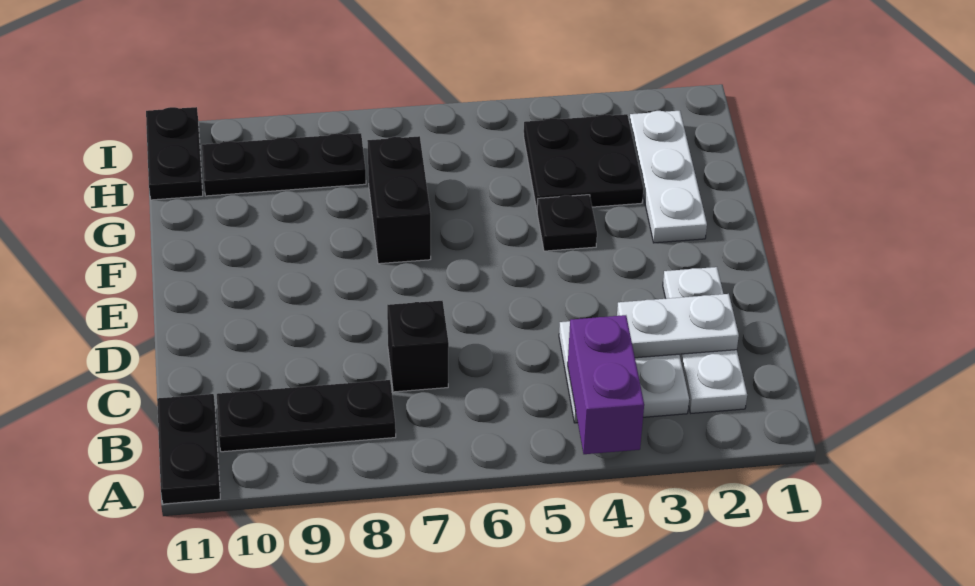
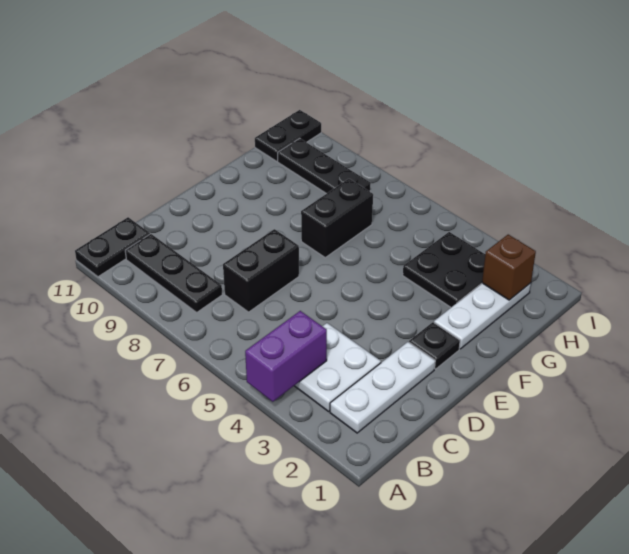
white 1x2 plate [617,294,739,358] -> none
black 1x1 brick [387,301,449,392] -> black 1x2 brick [223,229,299,312]
black 1x1 plate [537,195,597,251] -> black 1x1 plate moved to [409,322,460,369]
none -> brown 1x1 brick [482,235,536,300]

